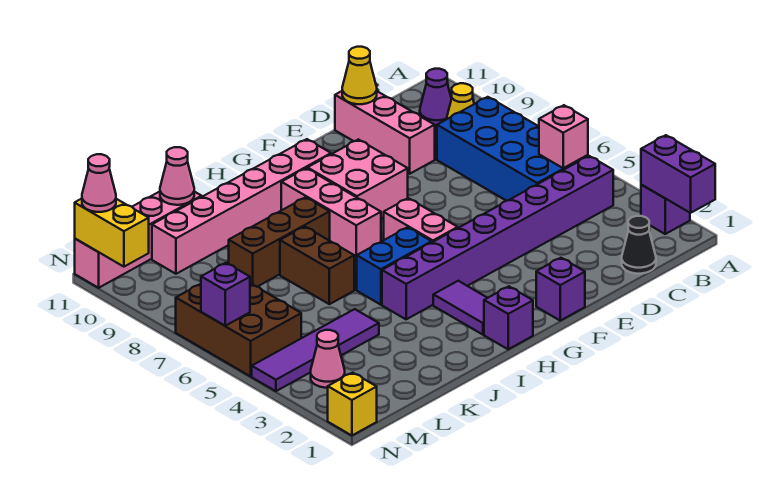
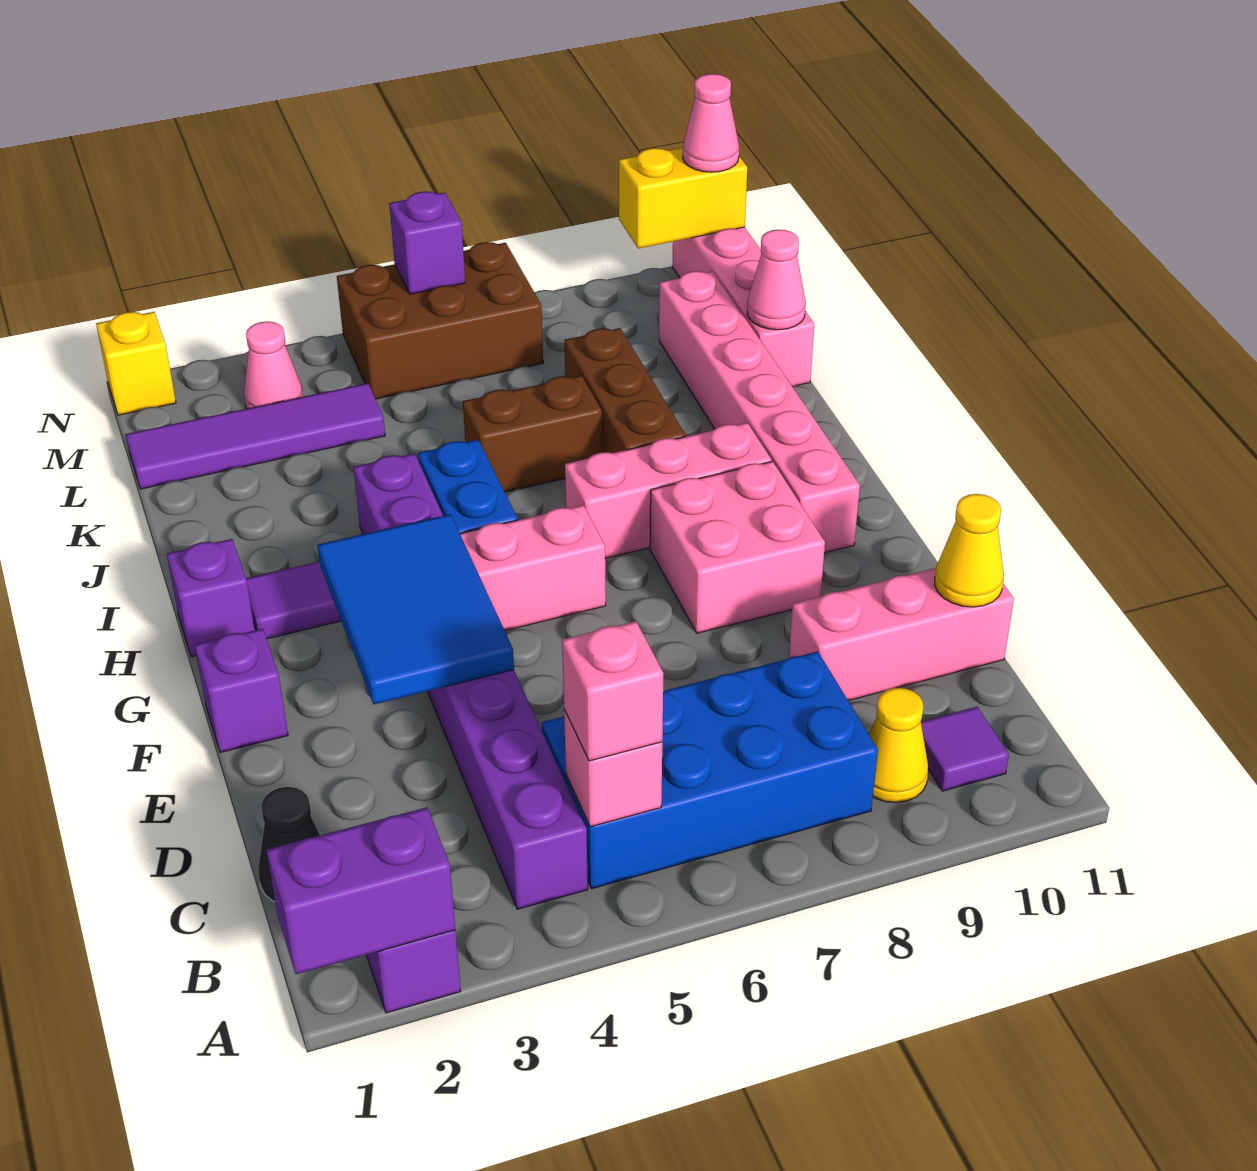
none -> pink 1x1 brick [562,621,663,761]
purple 1x1 cone [420,69,451,126] -> purple 1x1 tile [921,707,1009,791]
none -> blue 2x3 tile [318,514,514,704]
purple 1x4 tile [252,309,379,391] -> purple 1x4 tile turned to [126,383,385,489]

